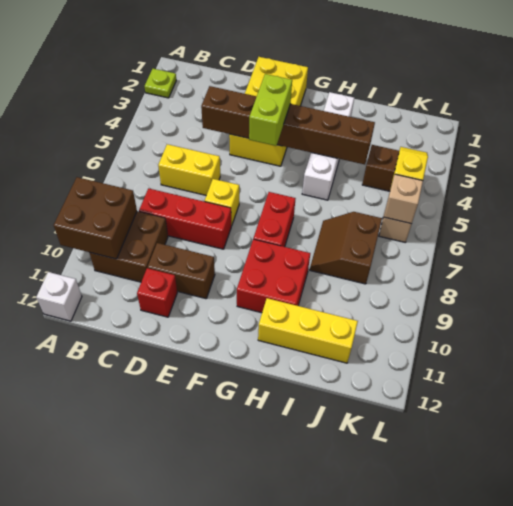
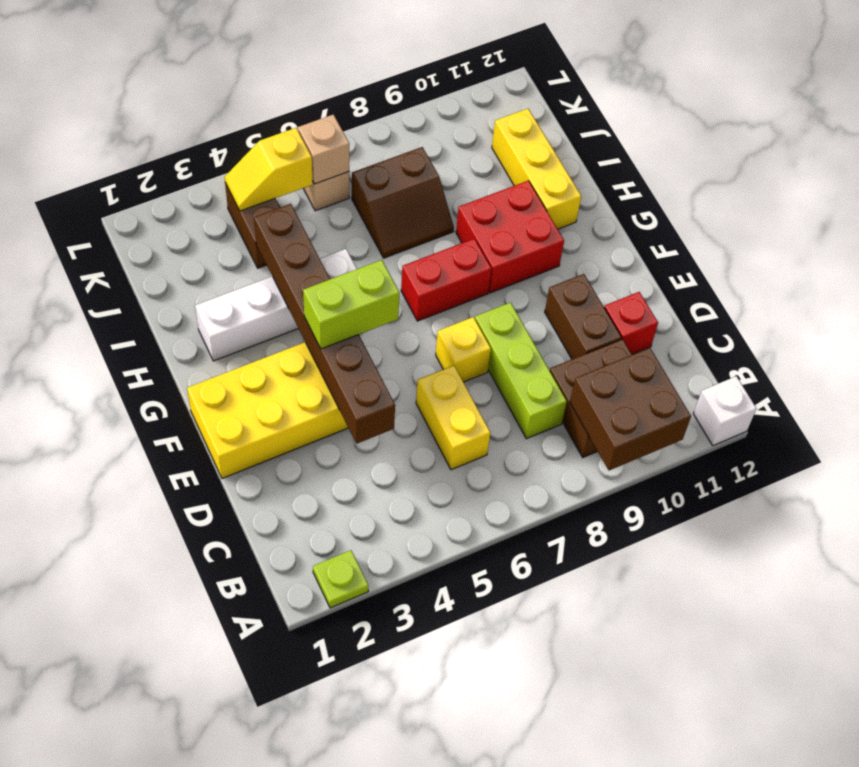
red 1x3 brick [139,188,231,249] -> lime 1x3 brick [475,303,567,439]

